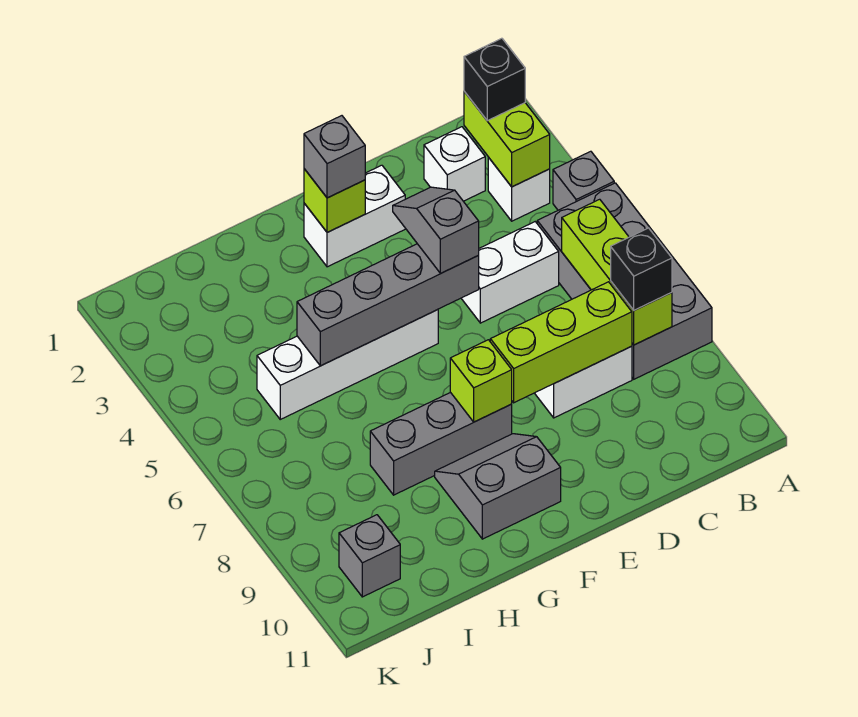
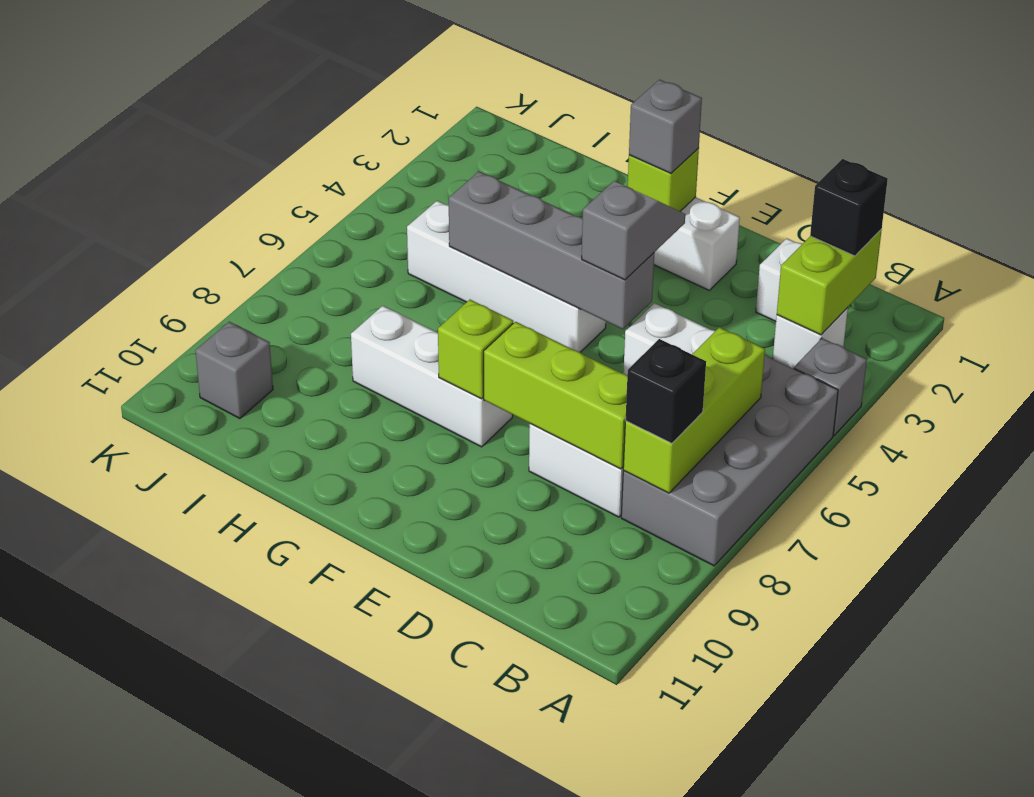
grey 1x3 brick [370,392,512,495] -> white 1x3 brick [351,306,513,447]
grey 2x2 slope [435,434,561,539] -> none

